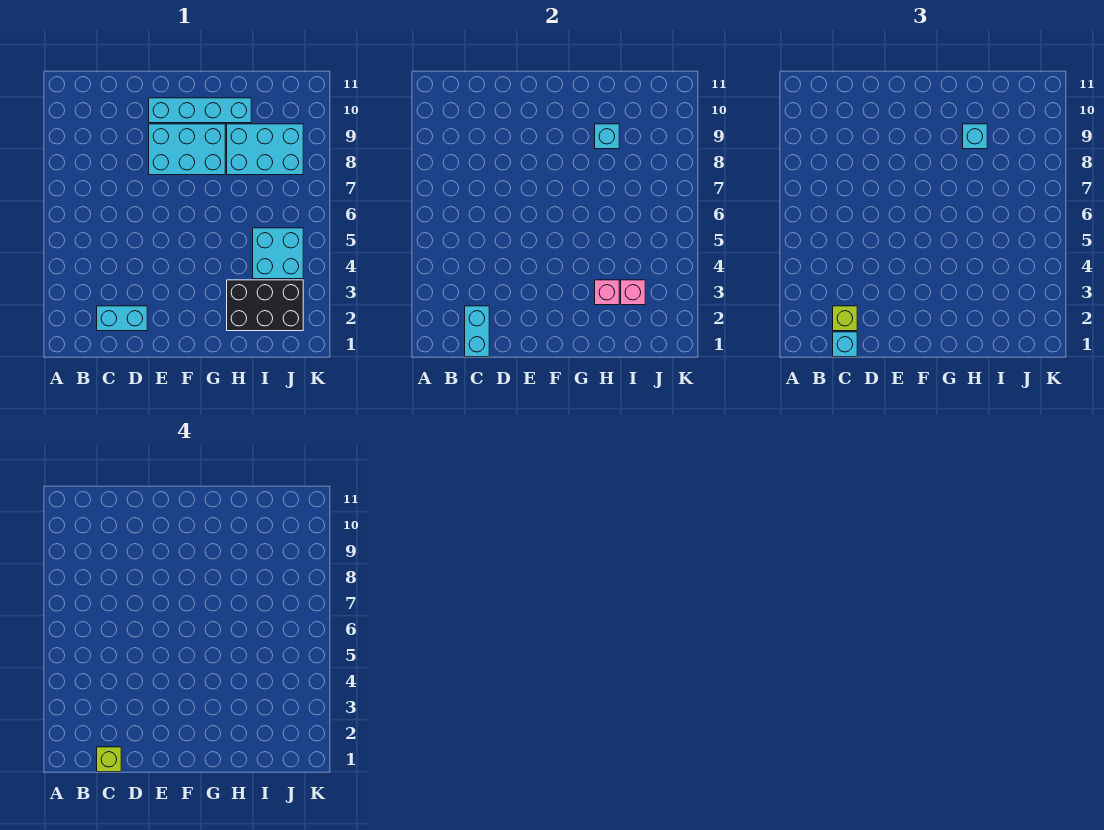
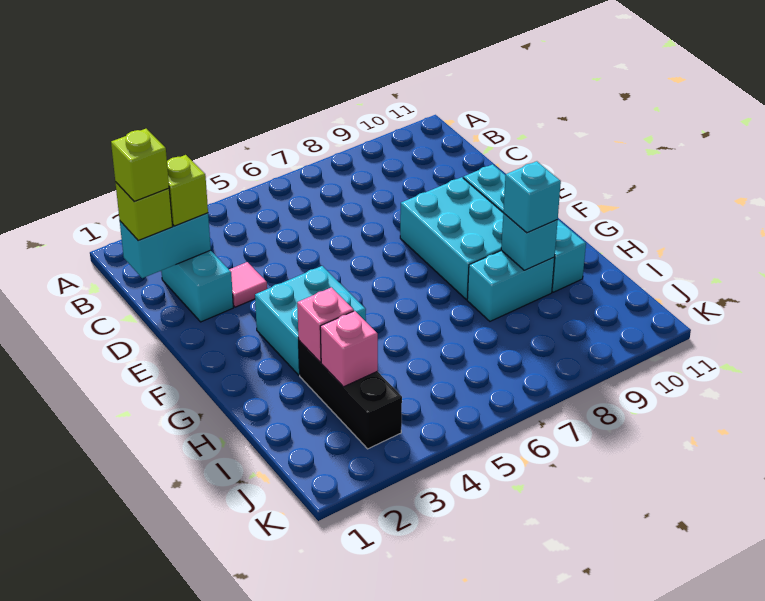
cyan 1x1 brick [833,332,857,357] -> lime 1x1 brick [115,182,173,241]
none -> pink 1x1 tile [229,262,267,307]
black 2x3 brick [227,280,303,331] -> black 1x3 brick [299,341,402,449]
cyan 2x3 brick [227,124,303,175] -> cyan 1x2 brick [467,250,555,321]
cyan 2x2 brick [253,228,303,279] -> cyan 2x2 brick moved to [255,266,366,375]

